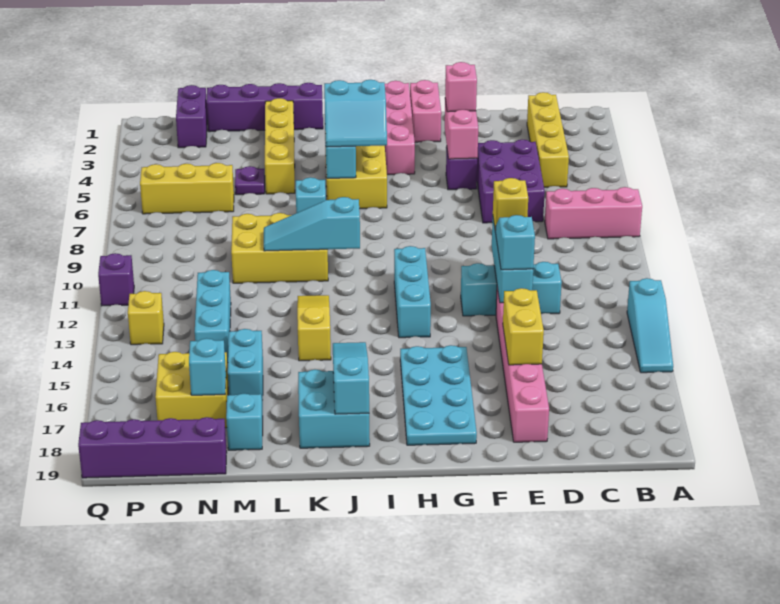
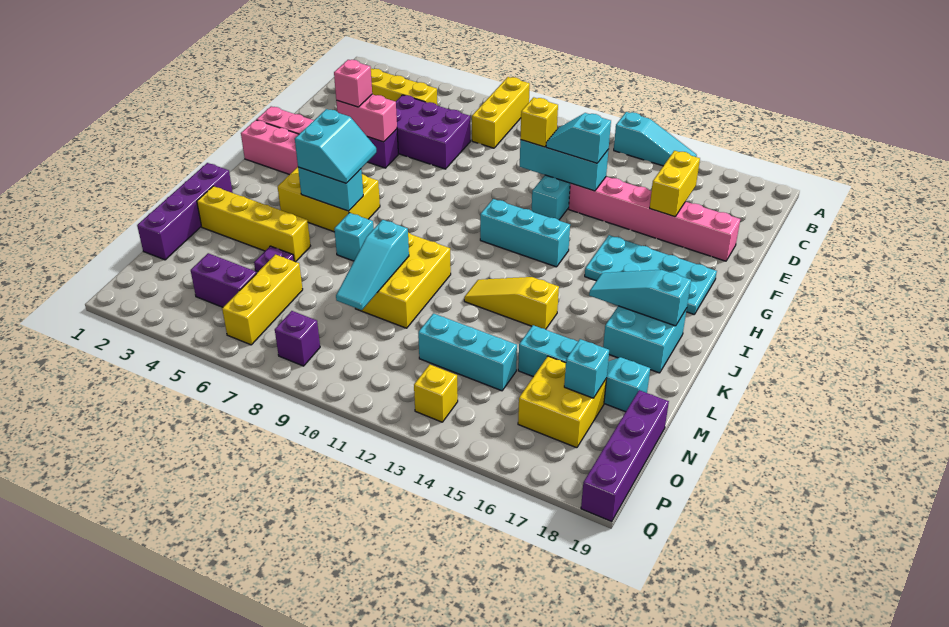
pink 1x3 brick [545,187,642,239] -> yellow 1x3 brick [472,77,530,148]
yellow 1x2 brick [503,288,544,365] -> yellow 1x2 brick turned to [650,151,700,217]
cyan 1x3 slope [264,197,360,251] -> cyan 1x3 slope moved to [336,220,409,310]
purple 1x2 brick [176,85,207,148] -> purple 1x2 brick moved to [191,253,257,307]
purple 1x1 brick [98,253,134,306] -> purple 1x1 brick moved to [275,311,320,366]

